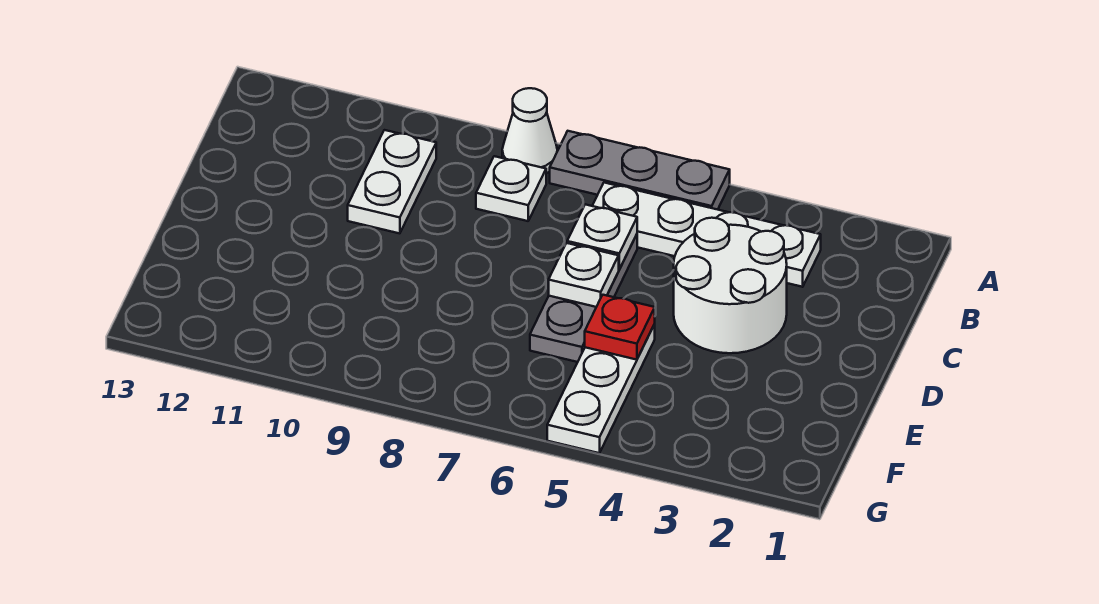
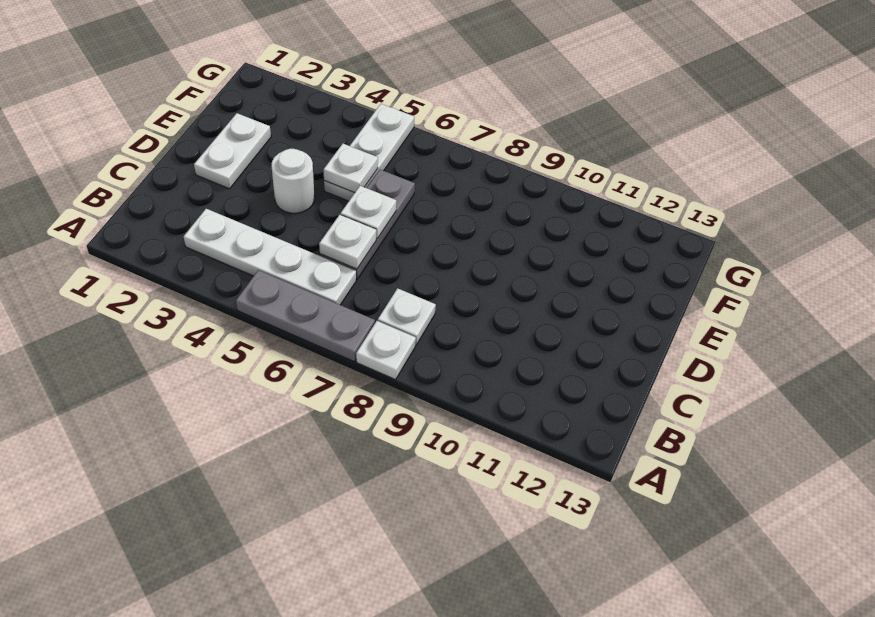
white 1x1 cone [502,88,557,174] -> white 1x1 plate [356,321,416,380]
white 1x2 plate [348,130,436,233] -> white 1x2 plate moved to [194,113,271,189]
white 2x2 round brick [674,218,787,353] -> white 1x1 round brick [272,149,315,213]
red 1x1 plate [585,295,655,360] -> white 1x1 plate [324,144,378,193]

